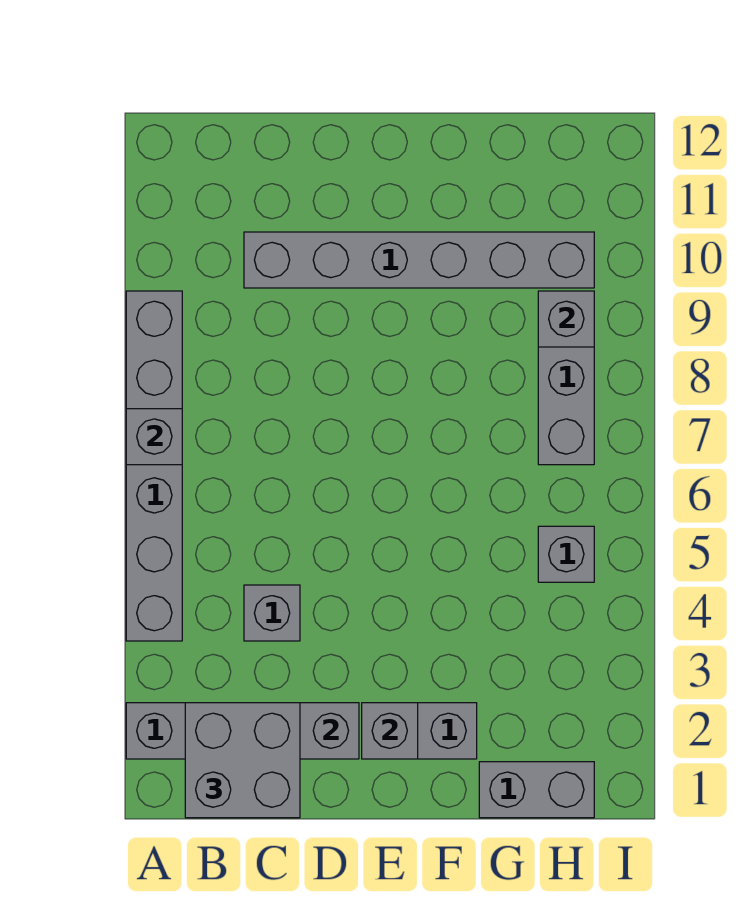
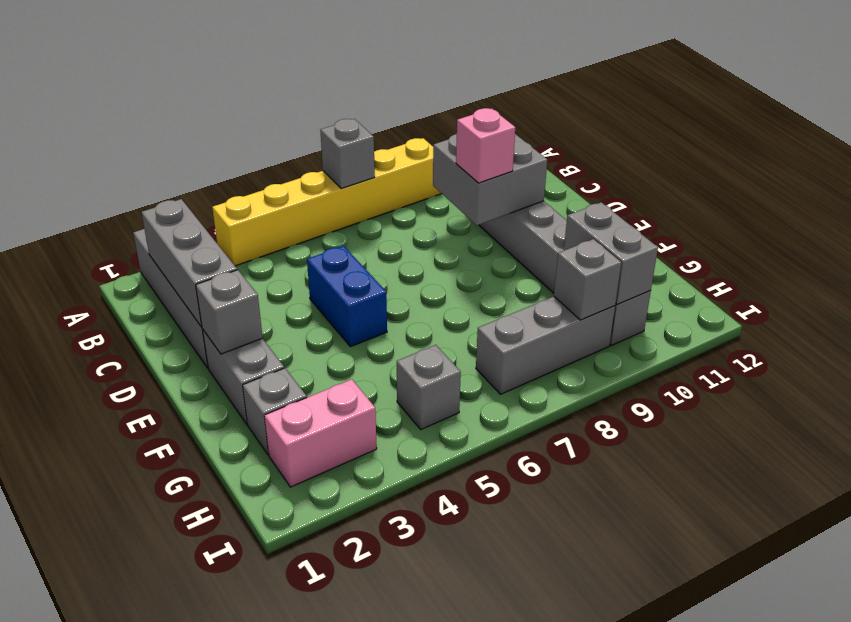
grey 1x6 brick [126,291,182,641] -> yellow 1x6 brick [212,138,442,266]
grey 2x2 brick [185,703,300,818] -> grey 2x2 brick moved to [433,134,547,225]
grey 1x1 brick [244,585,300,641] -> grey 1x1 brick moved to [243,368,307,455]
none -> blue 1x2 brick [307,246,387,347]
none -> pink 1x1 brick [456,108,515,183]
grey 1x2 brick [479,762,594,818] -> grey 1x2 brick moved to [564,202,658,305]
none -> pink 1x2 brick [264,379,377,487]

